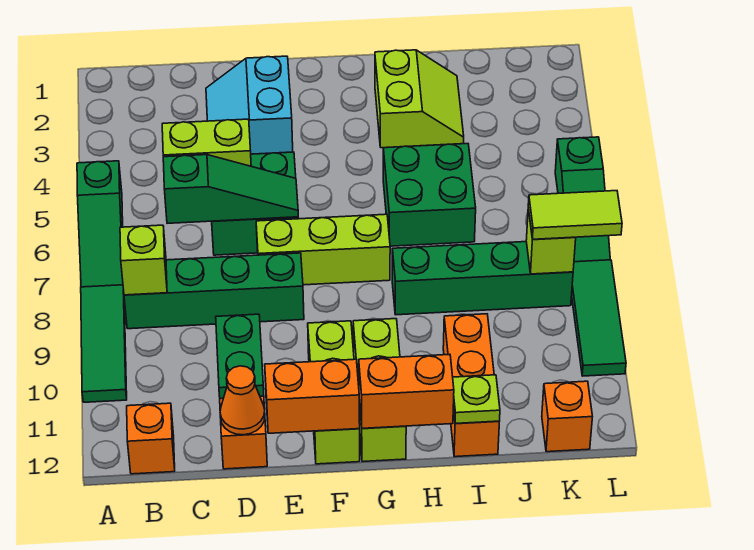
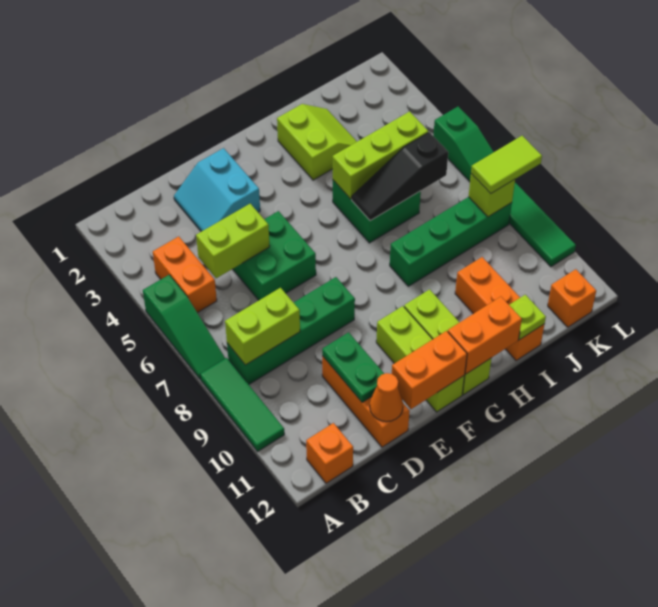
none -> orange 1x2 brick [153,236,217,313]
lime 1x1 brick [120,225,167,295] -> lime 1x2 brick [225,288,300,365]
green 1x3 slope [163,155,298,223] -> none
lime 1x3 brick [256,214,390,285] -> lime 1x3 brick moved to [333,111,428,199]
none -> black 1x3 slope [352,132,448,221]

